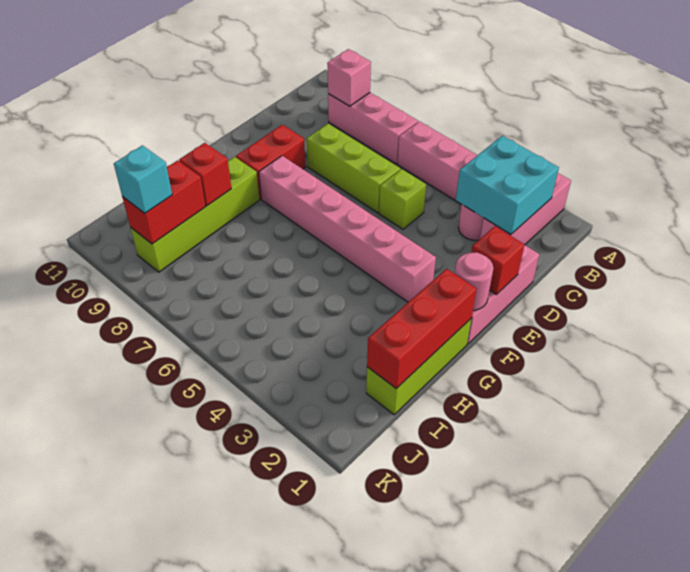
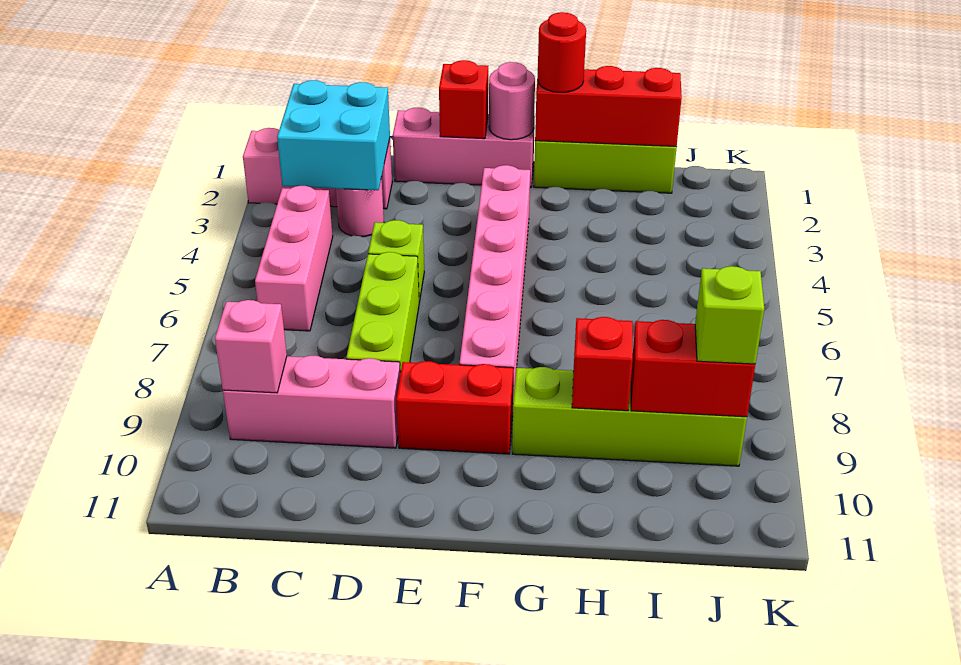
pink 1x3 brick [328,93,418,164] -> pink 1x3 brick turned to [223,356,400,448]
none -> red 1x1 round brick [537,12,586,92]
cyan 1x1 brick [114,146,172,213] -> lime 1x1 brick [695,266,764,364]

